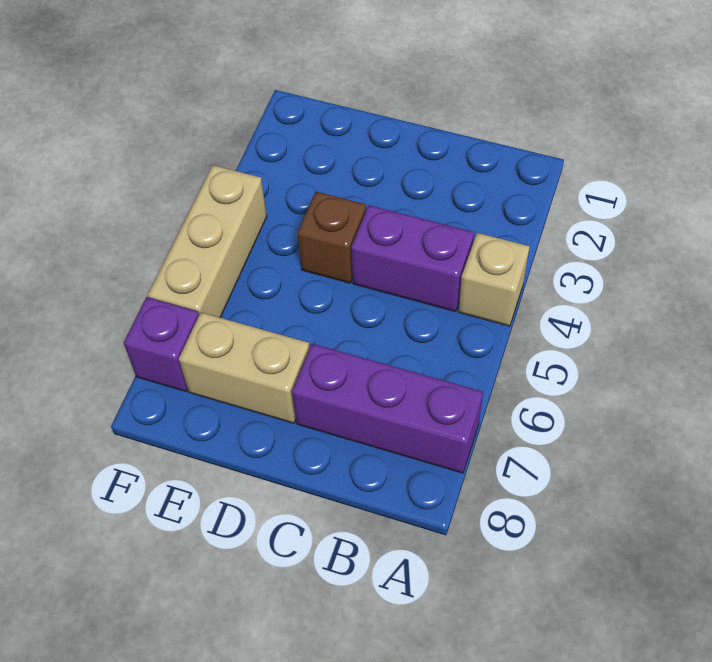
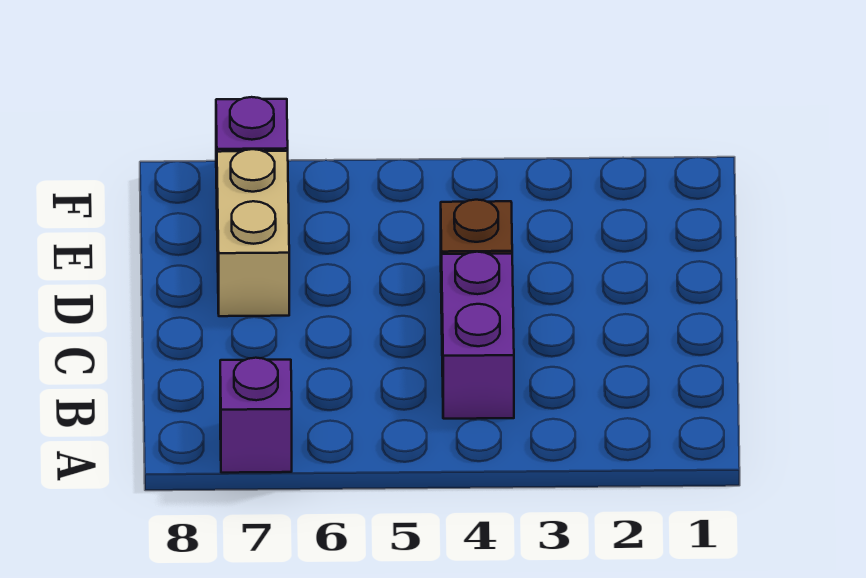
tan 1x1 brick [459,233,530,326] -> none
purple 1x3 brick [292,344,483,473] -> purple 1x1 brick [220,358,292,473]
tan 1x3 brick [148,165,267,318] -> none

